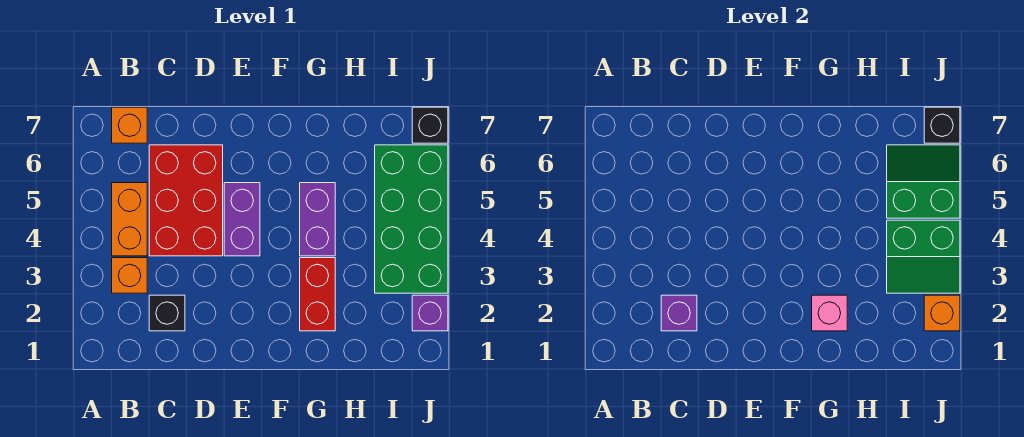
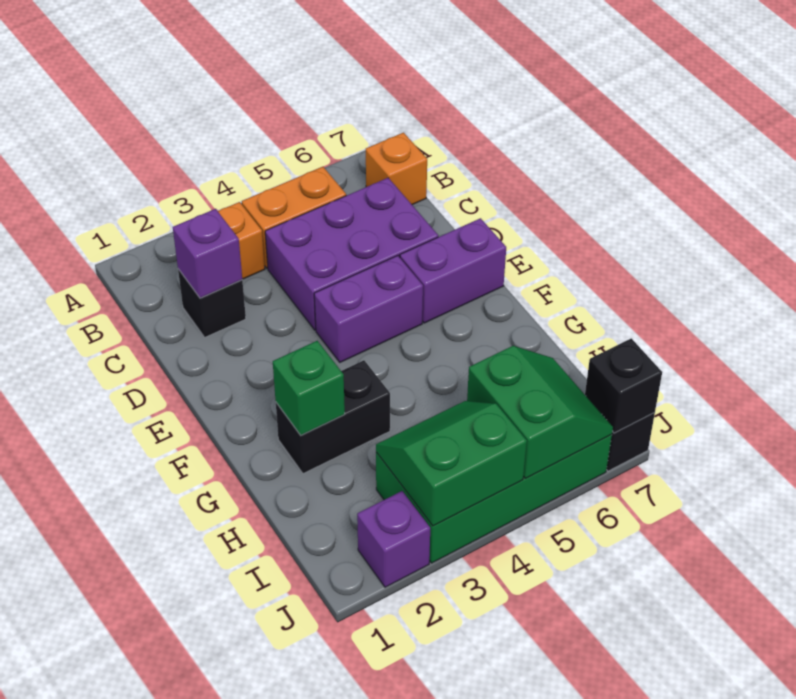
red 2x3 brick [149,145,223,256] -> purple 2x3 brick [265,178,438,330]
red 1x2 brick [300,258,335,331] -> black 1x2 brick [276,360,390,473]
pink 1x1 brick [812,295,847,331] -> green 1x1 brick [273,341,345,435]
purple 1x2 brick [300,183,335,256] -> purple 1x2 brick moved to [400,218,506,323]
green 2x2 slope [887,220,960,293] -> green 2x2 slope turned to [376,401,527,526]
orange 1x1 brick [924,295,960,331] -> none

